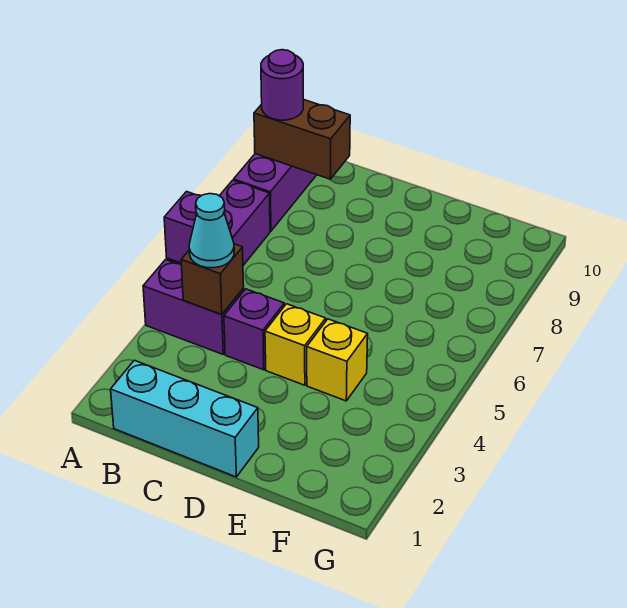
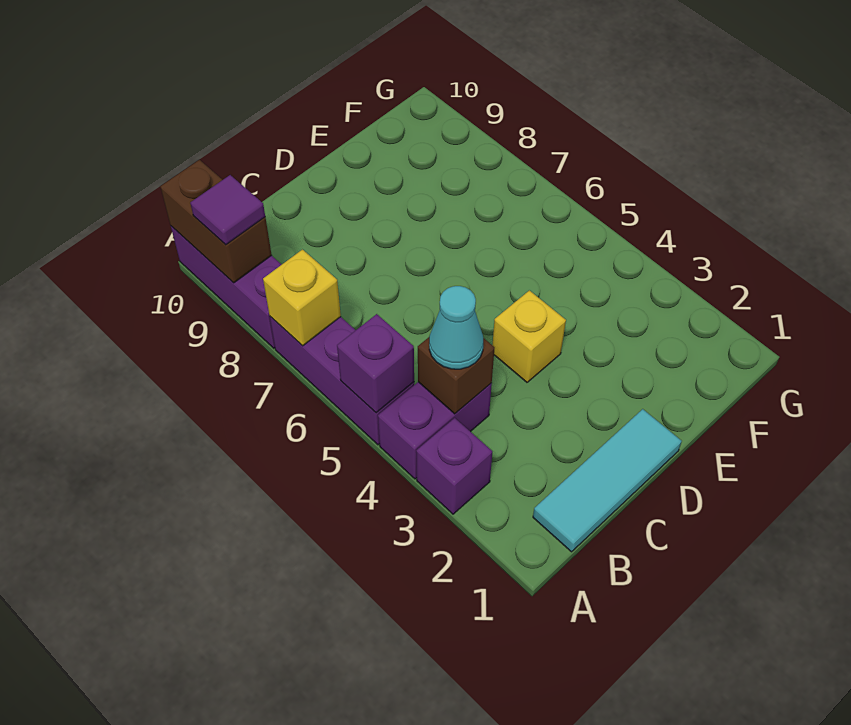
brown 1x2 brick [254,99,350,179] -> brown 1x2 brick turned to [160,160,272,283]
purple 1x1 round brick [261,50,303,120] -> purple 1x1 tile [190,175,265,245]
cyan 1x3 brick [111,360,259,477] -> cyan 1x3 tile [533,409,682,552]
purple 1x1 brick [224,289,284,370] -> purple 1x1 brick moved to [416,418,492,514]
yellow 1x1 brick [307,319,368,401] -> yellow 1x1 brick moved to [263,250,341,346]

